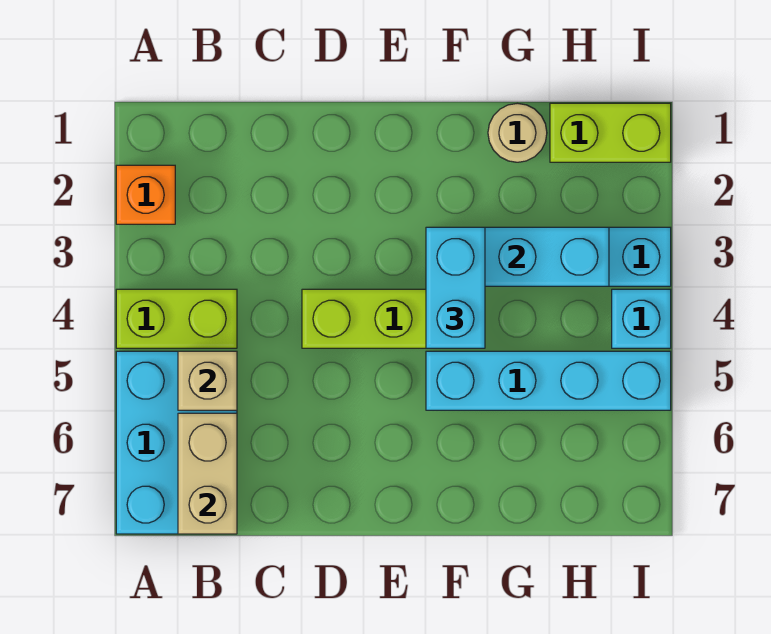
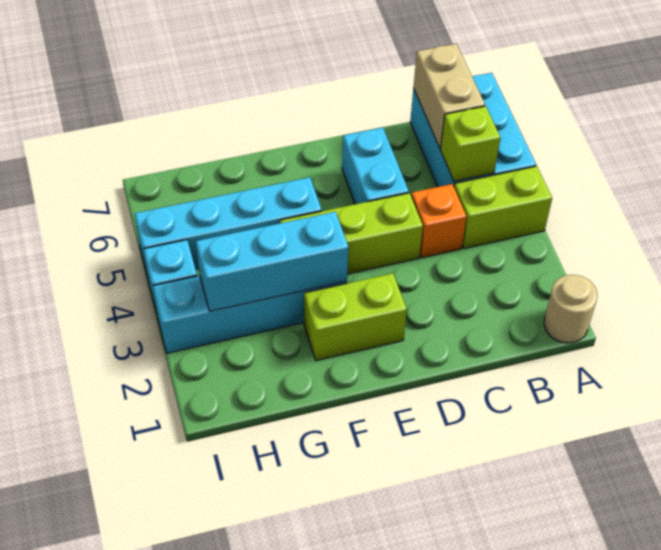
orange 1x1 brick [116,165,175,224] -> orange 1x1 brick moved to [411,184,467,258]
tan 1x1 brick [178,351,237,410] -> lime 1x1 brick [440,106,500,181]
cyan 1x2 brick [426,227,485,348] -> cyan 1x2 brick moved to [342,128,409,204]
tan 1x1 round brick [488,103,547,162] -> tan 1x1 round brick moved to [544,275,597,343]
lime 1x2 brick [550,103,671,162] -> lime 1x2 brick moved to [304,273,407,361]

